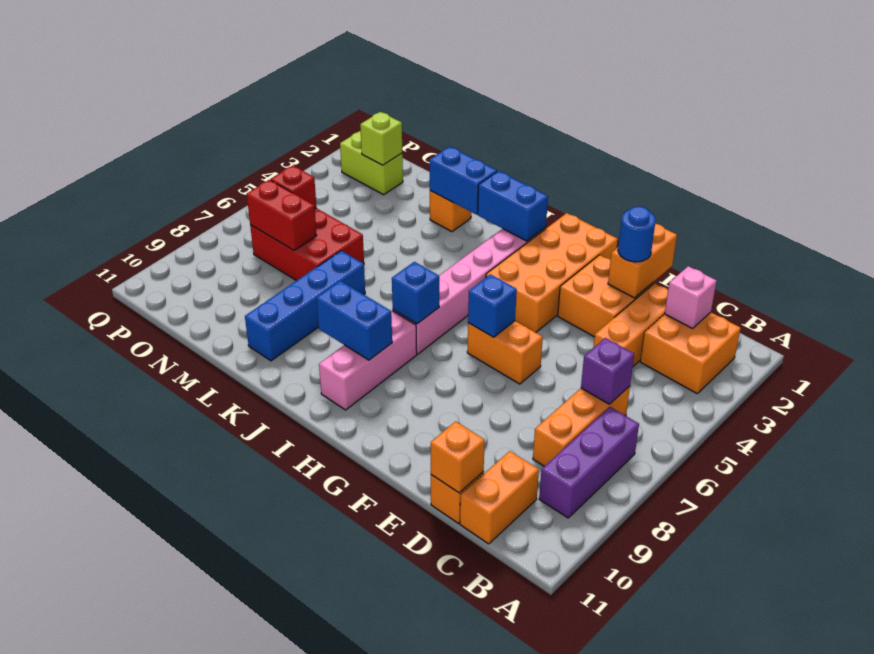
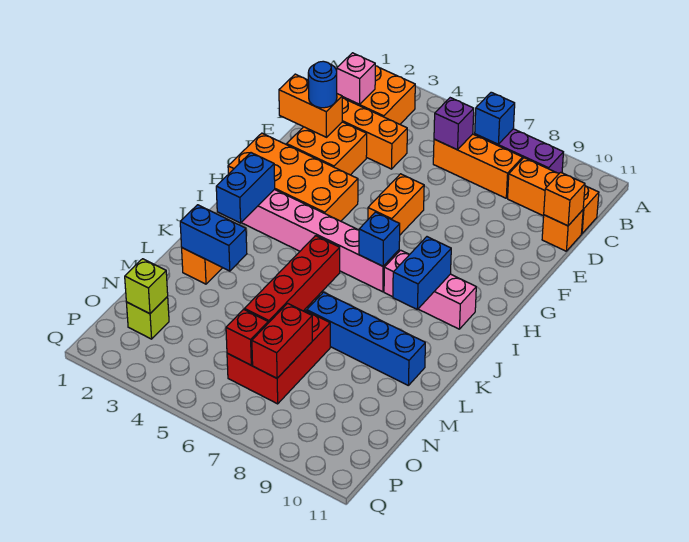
orange 1x2 brick [460,451,539,544] -> orange 1x3 brick [508,158,599,234]
blue 1x1 brick [468,275,517,337] -> blue 1x1 brick moved to [475,92,515,144]
blue 1x2 brick [430,147,497,215] -> blue 1x2 brick turned to [180,205,247,271]
none -> red 1x4 brick [245,236,340,323]
lime 1x2 brick [340,131,403,195] -> lime 1x1 brick [126,297,169,339]

